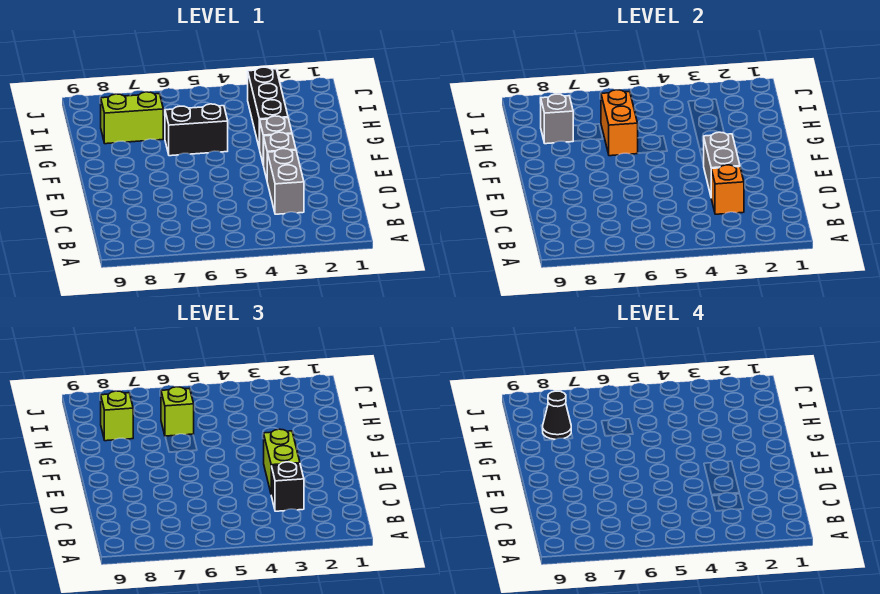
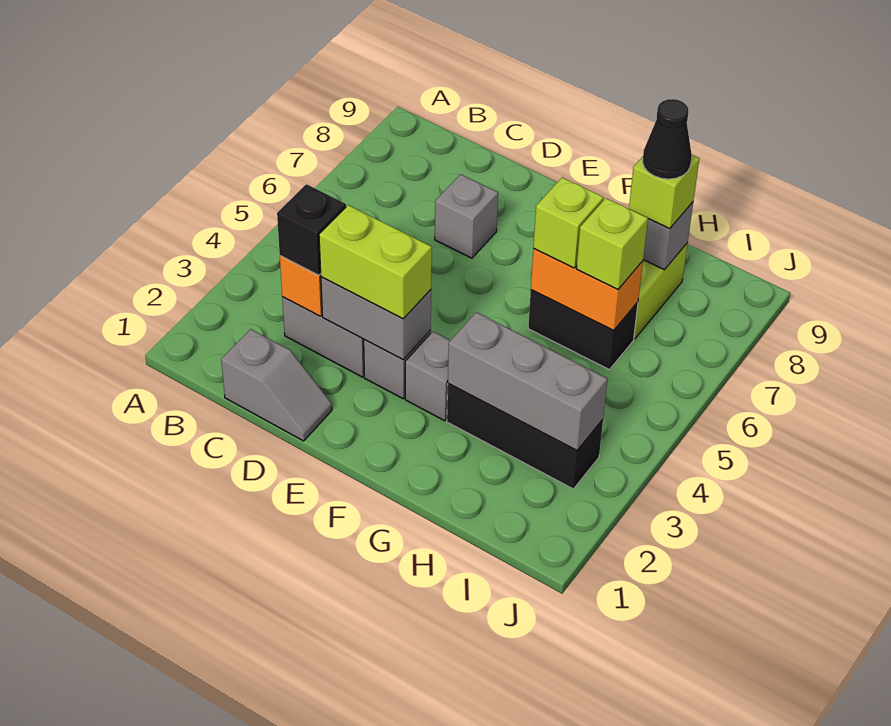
none -> grey 1x2 slope [221,329,332,441]
none -> grey 1x1 brick [435,174,498,258]
none -> grey 1x3 brick [448,312,607,450]
black 1x2 brick [165,104,228,156] -> black 1x2 brick turned to [528,290,638,369]
none -> lime 1x1 brick [533,177,604,268]

